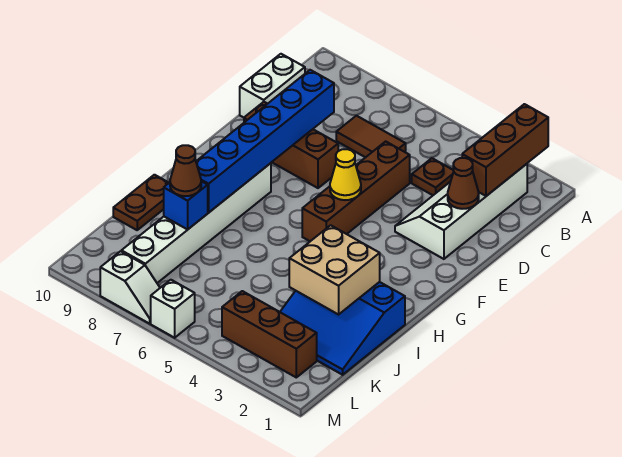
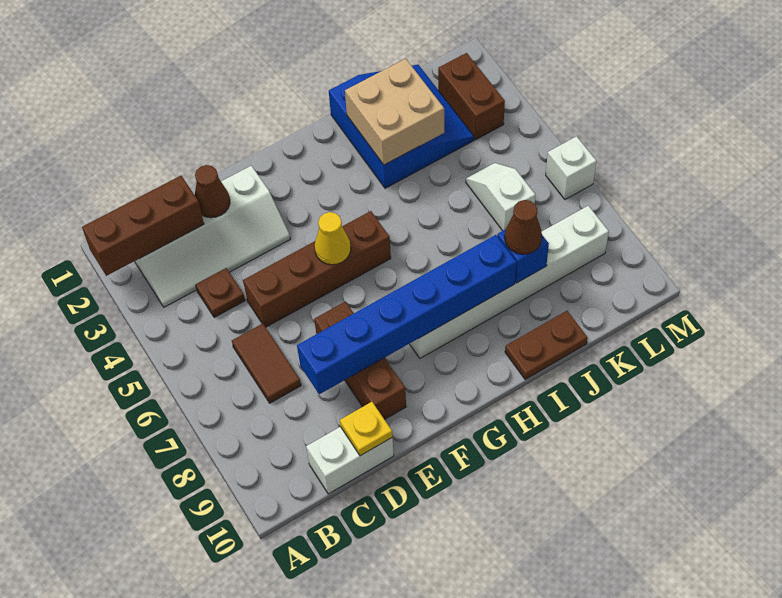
none -> yellow 1x1 plate [340,402,392,456]
brown 1x3 brick [222,291,317,377] -> brown 1x2 brick [438,53,505,140]
white 1x2 slope [100,251,160,324] -> white 1x2 slope moved to [466,163,535,231]

